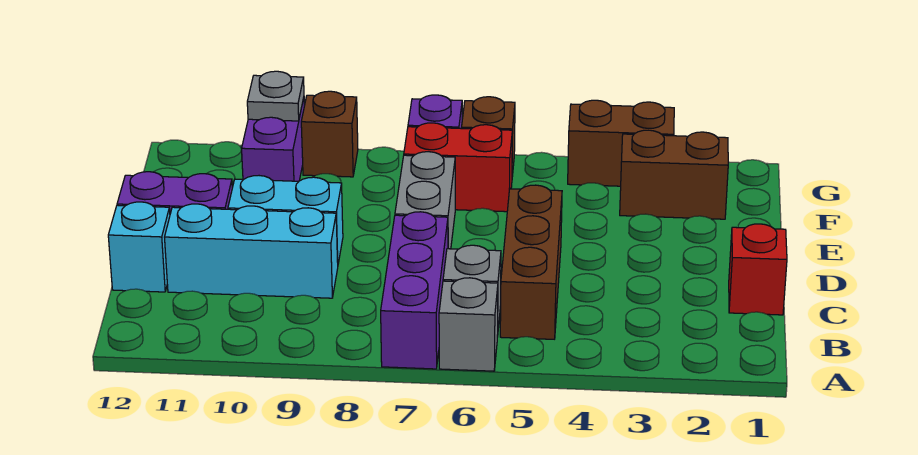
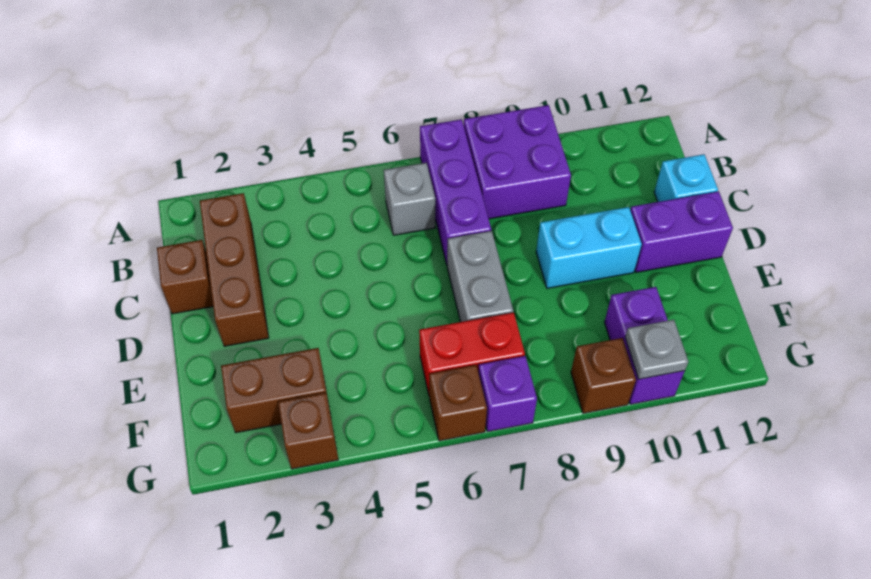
grey 1x1 brick [439,278,498,371] -> none
none -> purple 2x2 brick [464,105,571,219]
brown 1x3 brick [500,185,562,339] -> brown 1x3 brick moved to [200,193,269,346]
red 1x1 brick [729,224,787,315] -> brown 1x1 brick [157,240,213,314]
cyan 1x3 brick [165,204,338,298] -> none
brown 1x2 brick [568,100,674,186] -> brown 1x1 brick [278,393,338,469]

